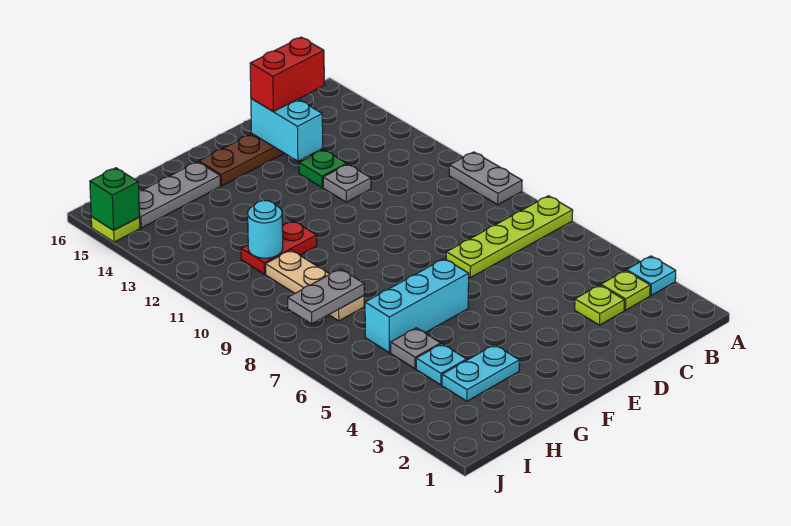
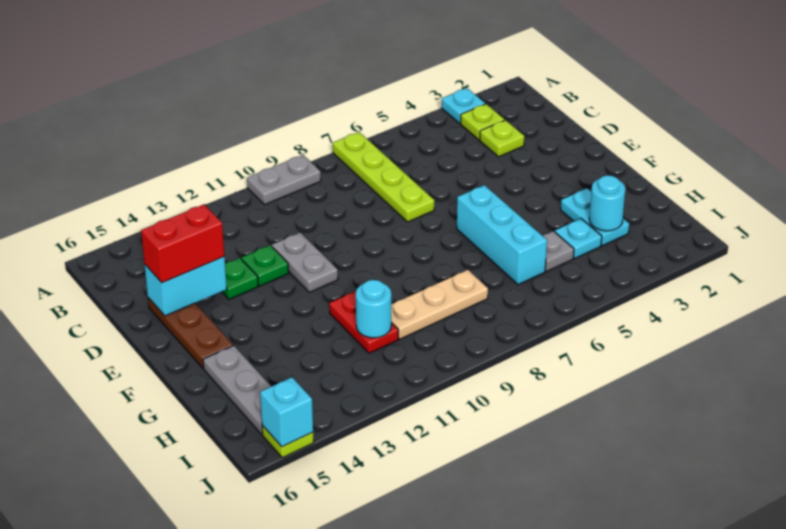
red 1x2 brick [250,37,324,112] -> red 1x2 brick turned to [141,204,224,283]
grey 1x1 plate [323,164,371,202] -> green 1x1 plate [241,245,289,286]
none -> cyan 1x1 round brick [589,175,625,231]
grey 1x2 plate [288,269,364,324] -> grey 1x2 plate moved to [272,233,338,292]
green 1x1 brick [90,168,140,230] -> cyan 1x1 brick [260,377,313,447]

